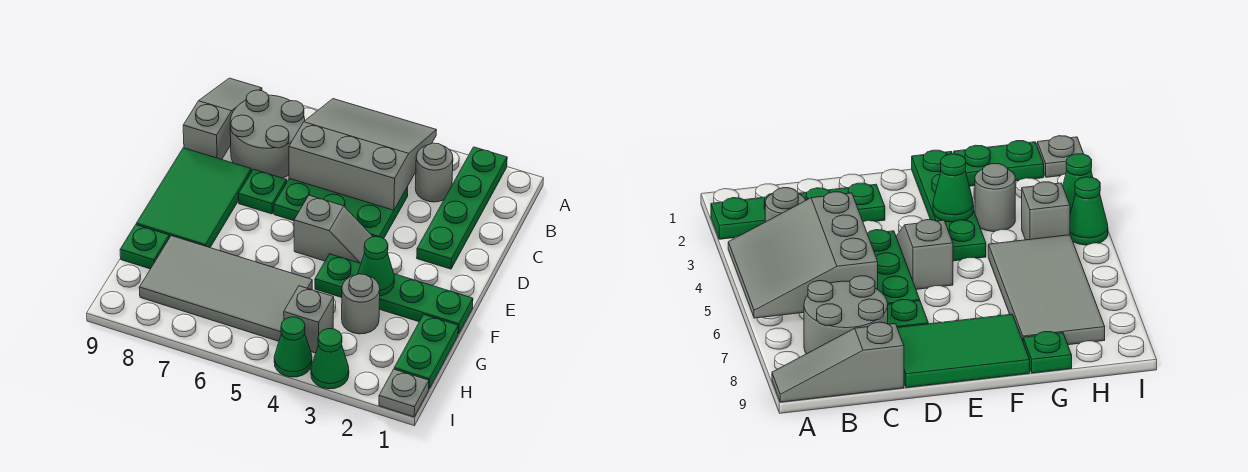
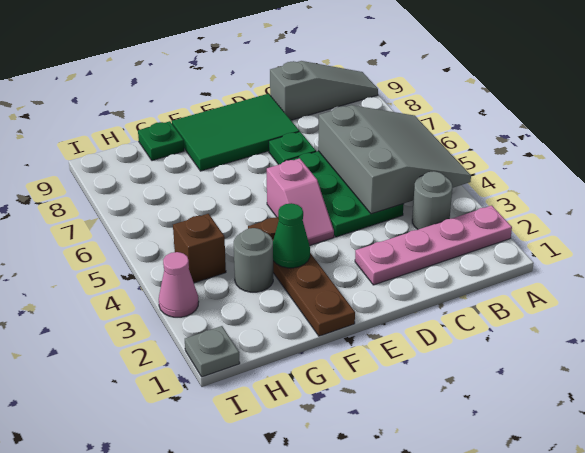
green 1x4 plate [417,147,507,269] -> pink 1x4 plate [355,205,512,285]
grey 2x2 round brick [230,90,305,178] -> none
grey 1x2 slope [294,195,373,263] -> pink 1x2 slope [267,158,334,246]
green 1x4 plate [315,254,473,334] -> brown 1x4 plate [248,217,355,336]
green 1x2 plate [394,314,458,388] -> none
grey 2x4 tile [139,236,312,341] -> none
grey 1x1 brick [284,286,334,353] -> brown 1x1 brick [173,214,226,283]
green 1x1 cone [311,329,349,389] -> pink 1x1 cone [159,252,199,317]
green 1x1 cone [274,317,312,377] -> none

